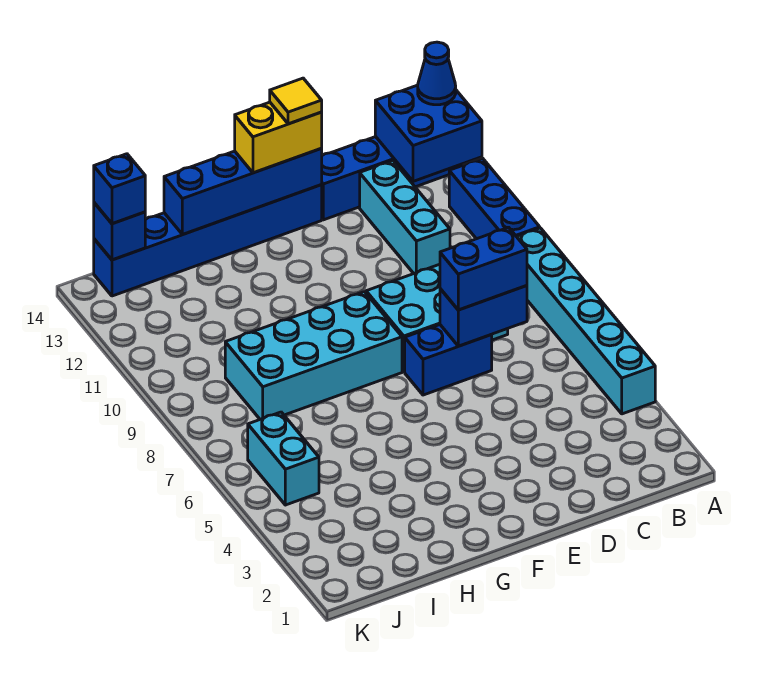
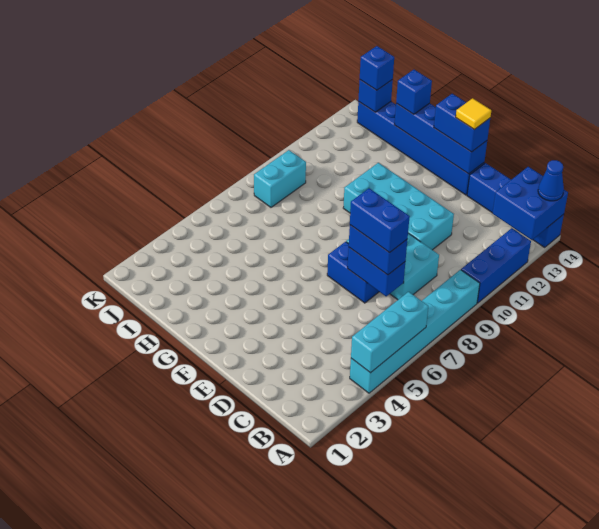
none -> blue 1x2 brick [350,188,410,253]
cyan 1x3 brick [360,161,450,273] -> cyan 1x3 brick moved to [351,292,428,373]
yellow 1x2 brick [235,102,322,173] -> blue 1x2 brick [434,94,490,152]
cyan 2x4 brick [225,292,402,419] -> cyan 2x4 brick moved to [343,163,454,250]
none -> blue 1x1 brick [396,70,432,114]
cyan 1x2 brick [248,412,319,505] -> cyan 1x2 brick moved to [254,150,306,207]

